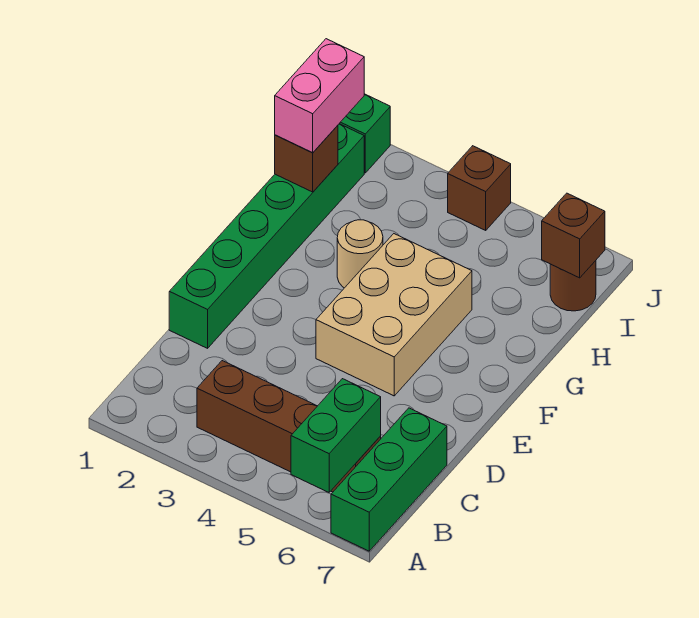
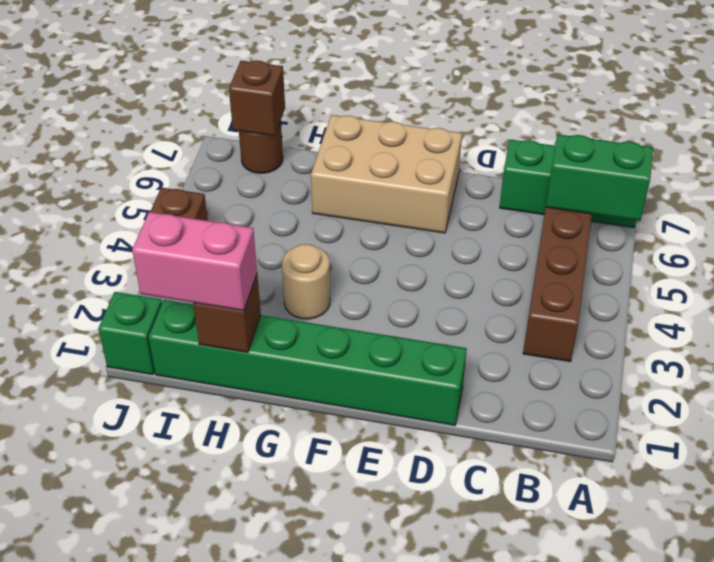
tan 2x3 brick [316,234,472,396] -> tan 2x3 brick moved to [311,115,462,233]

